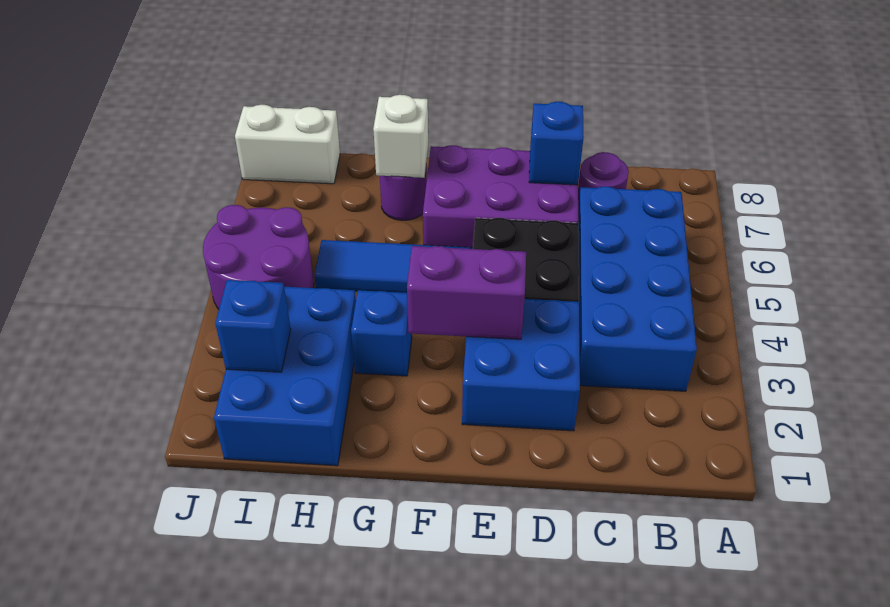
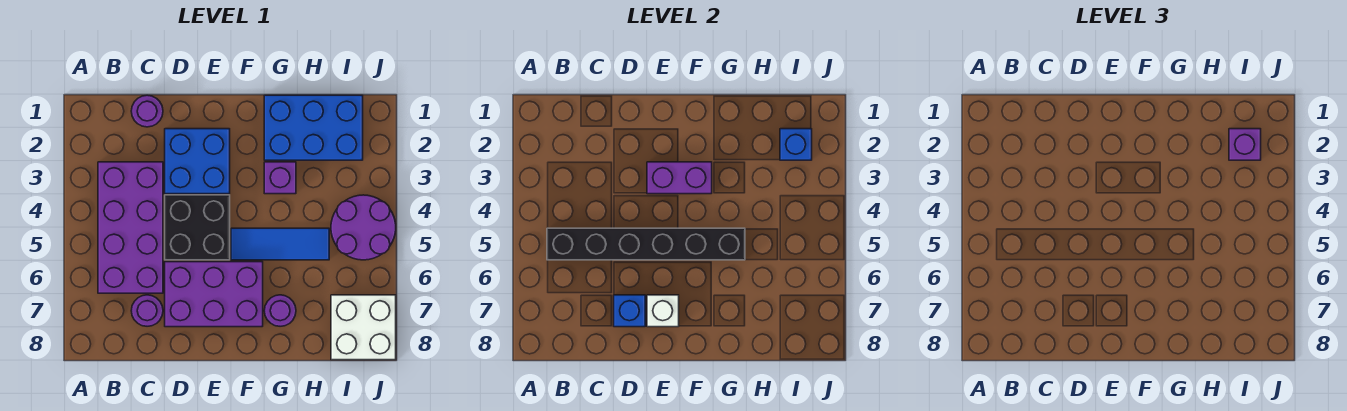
blue 2x4 brick [578,186,697,391] -> purple 2x4 brick [98,162,163,293]
none -> black 1x6 brick [547,228,745,260]
none -> purple 1x1 round brick [131,95,163,127]
blue 1x1 brick [351,290,412,376] -> purple 1x1 brick [264,162,296,194]
white 1x1 brick [373,95,428,178] -> white 1x1 brick moved to [647,295,679,327]
blue 2x3 brick [214,287,356,466] -> blue 2x3 brick turned to [264,95,363,160]
none -> purple 1x1 brick [1229,129,1261,160]
white 1x2 brick [235,105,340,184] -> white 2x2 brick [331,295,396,360]

